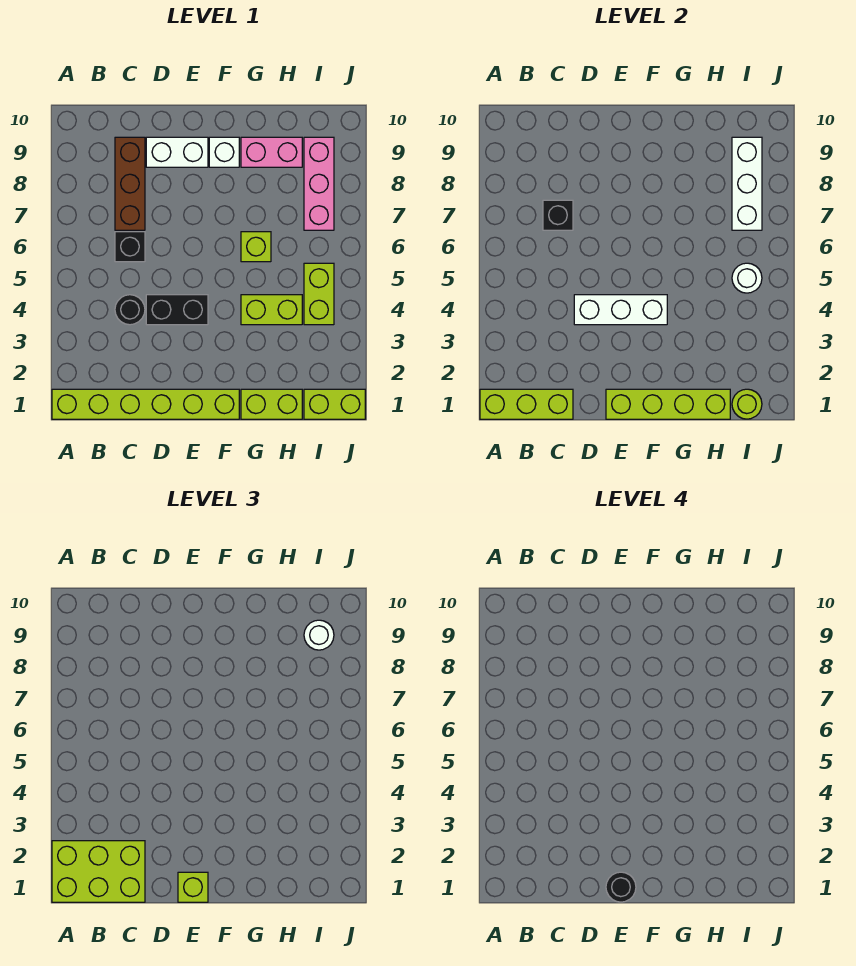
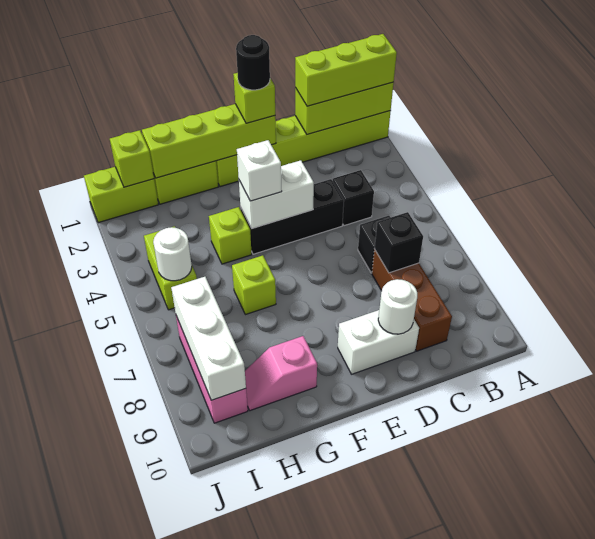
lime 2x3 brick [52,841,145,902] -> lime 1x3 brick [295,34,397,106]
black 1x1 round brick [115,295,145,325] -> black 1x1 brick [333,170,374,226]
black 1x2 brick [146,295,208,325] -> black 1x3 brick [241,179,344,254]
white 1x3 brick [574,295,667,325] -> white 1x2 brick [239,160,314,229]
white 1x1 brick [209,137,239,167] -> white 1x1 brick moved to [237,140,282,201]
lime 1x2 brick [241,295,302,325] -> lime 1x1 brick [209,207,252,264]
pink 1x2 brick [241,137,302,167] -> pink 1x2 slope [245,336,317,411]
lime 1x1 round brick [732,389,762,419] -> lime 1x1 brick [110,130,154,187]
white 1x1 round brick [304,620,334,650] -> white 1x1 round brick moved to [378,279,417,334]

